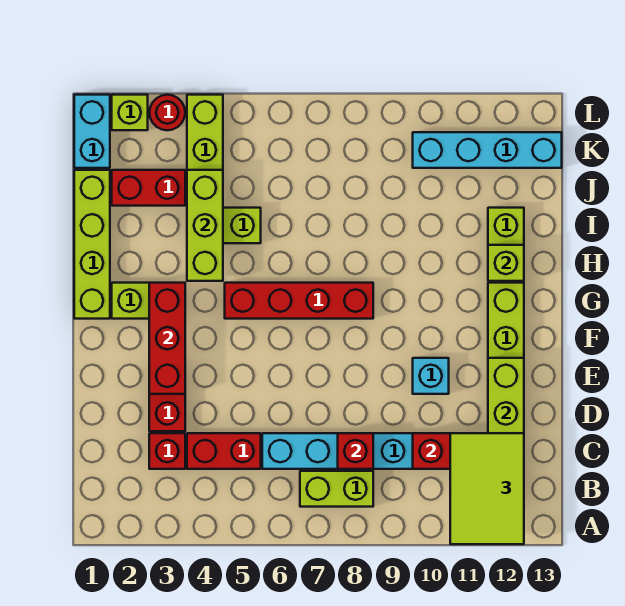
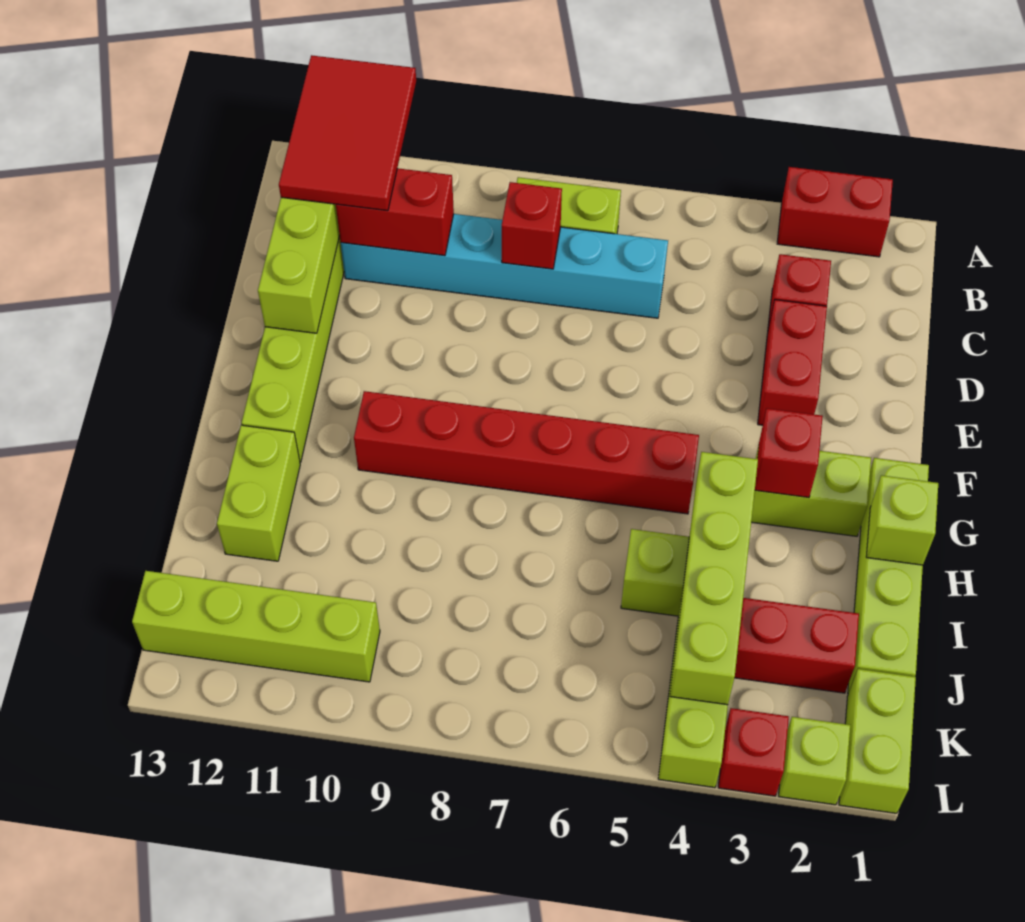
lime 2x3 tile [450,433,524,544] -> red 2x3 tile [279,55,416,211]
red 1x2 brick [187,433,261,469] -> red 1x2 brick moved to [777,167,893,257]
red 1x3 brick [149,283,185,394] -> red 1x1 brick [755,408,823,498]
cyan 1x1 brick [413,358,449,394] -> none
red 1x4 brick [225,283,373,319] -> red 1x6 brick [354,391,699,514]
lime 1x3 brick [187,170,223,281] -> lime 1x4 brick [670,452,758,705]
lime 1x1 brick [488,245,524,281] -> lime 1x1 brick moved to [866,475,938,565]
cyan 1x2 brick [74,95,110,168] -> lime 1x2 brick [839,669,916,813]
cyan 1x4 brick [413,132,562,168] -> lime 1x4 brick [132,571,380,682]
red 1x1 round brick [149,95,185,130] -> red 1x1 brick [718,708,789,796]

